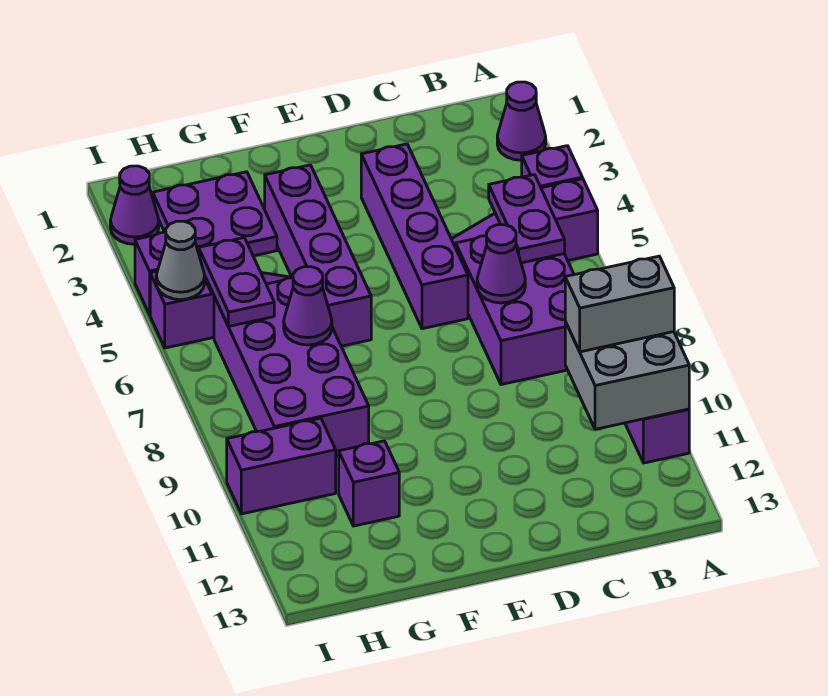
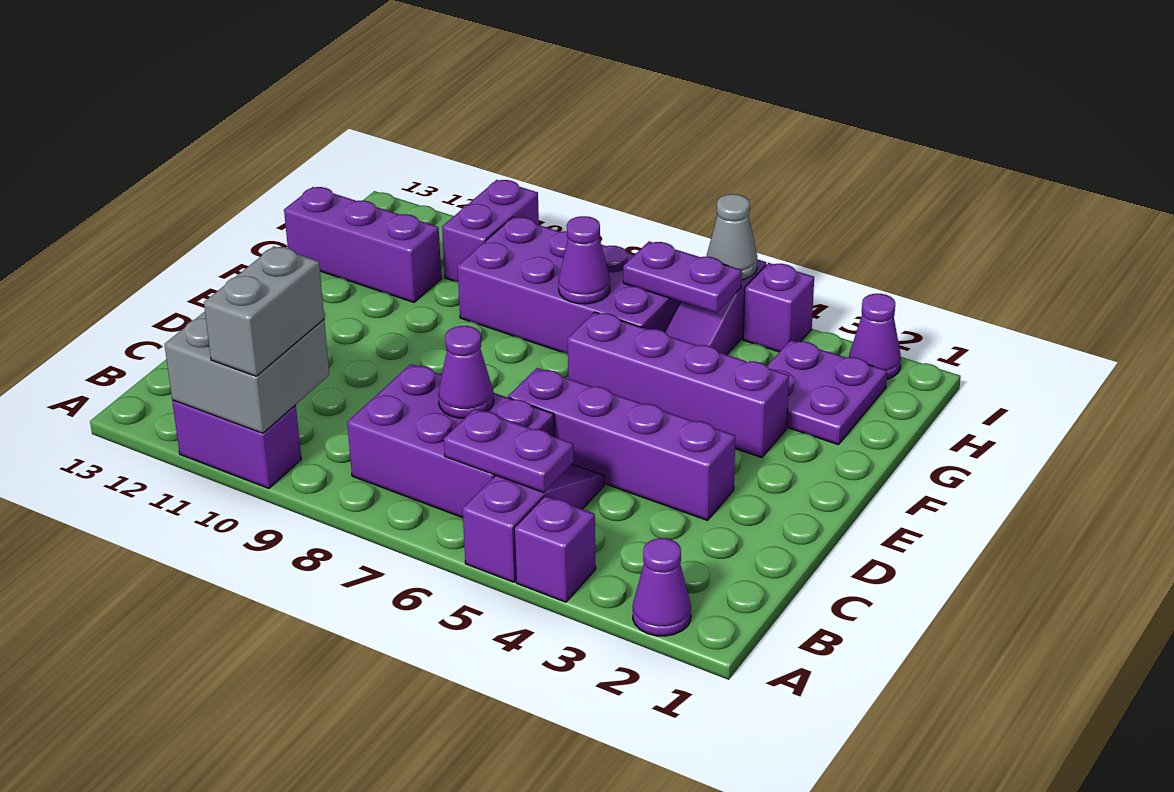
purple 1x1 brick [339,441,399,526] -> purple 1x3 brick [284,187,441,302]

